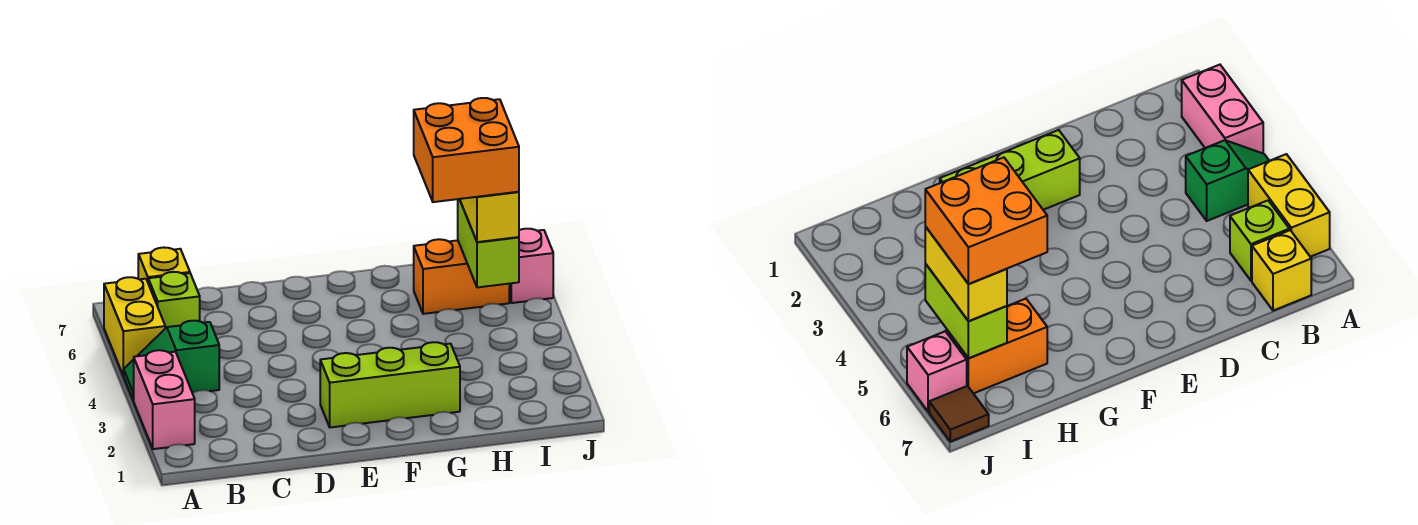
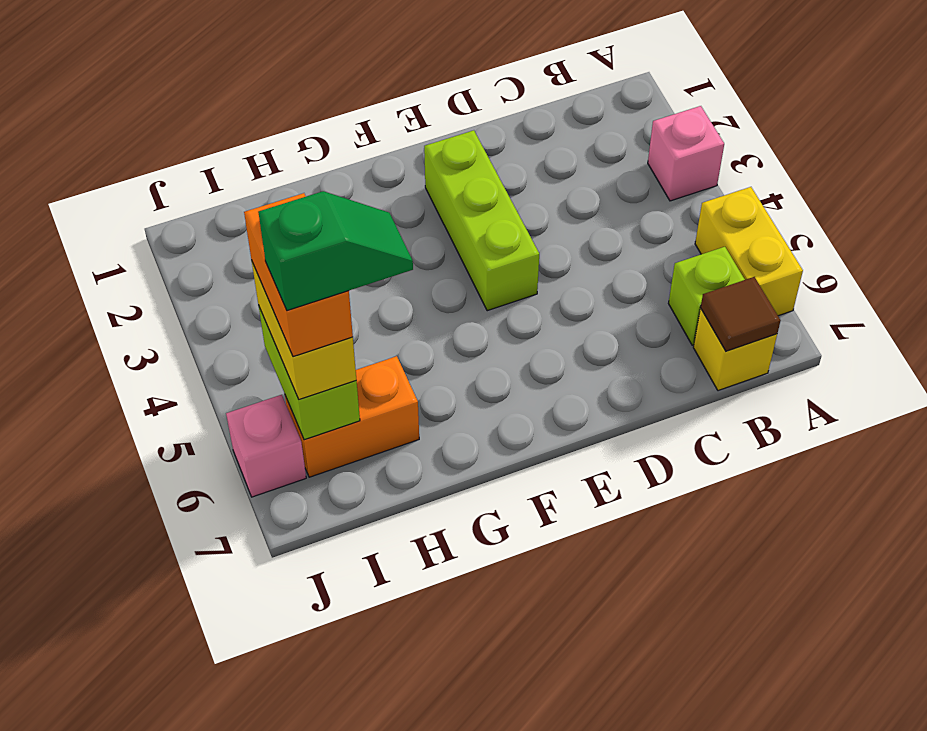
pink 1x2 brick [134,350,195,449] -> pink 1x1 brick [648,106,724,201]
green 1x2 slope [124,321,219,400] -> green 1x2 slope moved to [258,191,413,311]
lime 1x3 brick [320,342,460,427] -> lime 1x3 brick turned to [424,130,539,311]
orange 2x2 brick [414,98,519,202] -> orange 1x2 brick [244,193,353,357]
brown 1x1 tile [929,386,989,442] -> brown 1x1 tile moved to [701,277,781,351]

